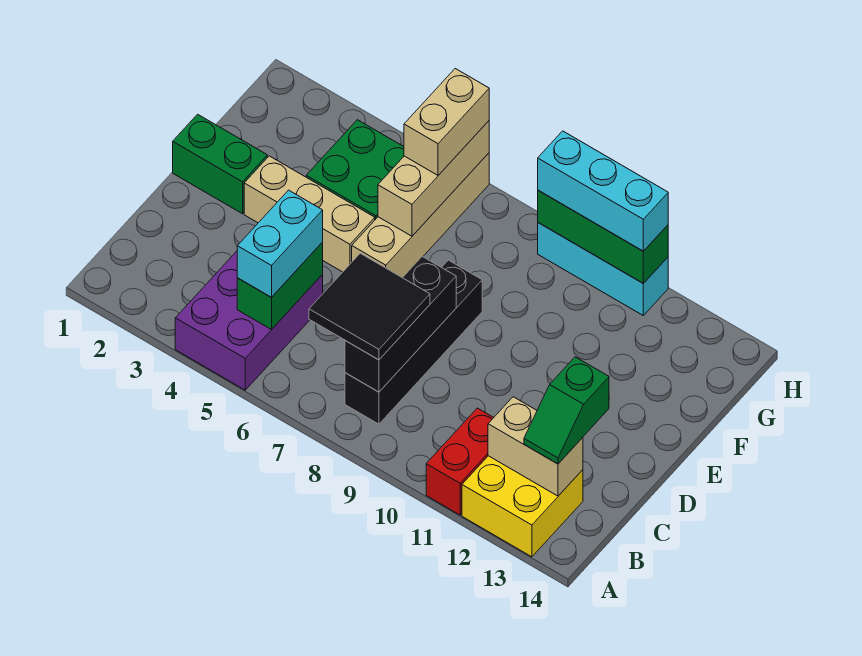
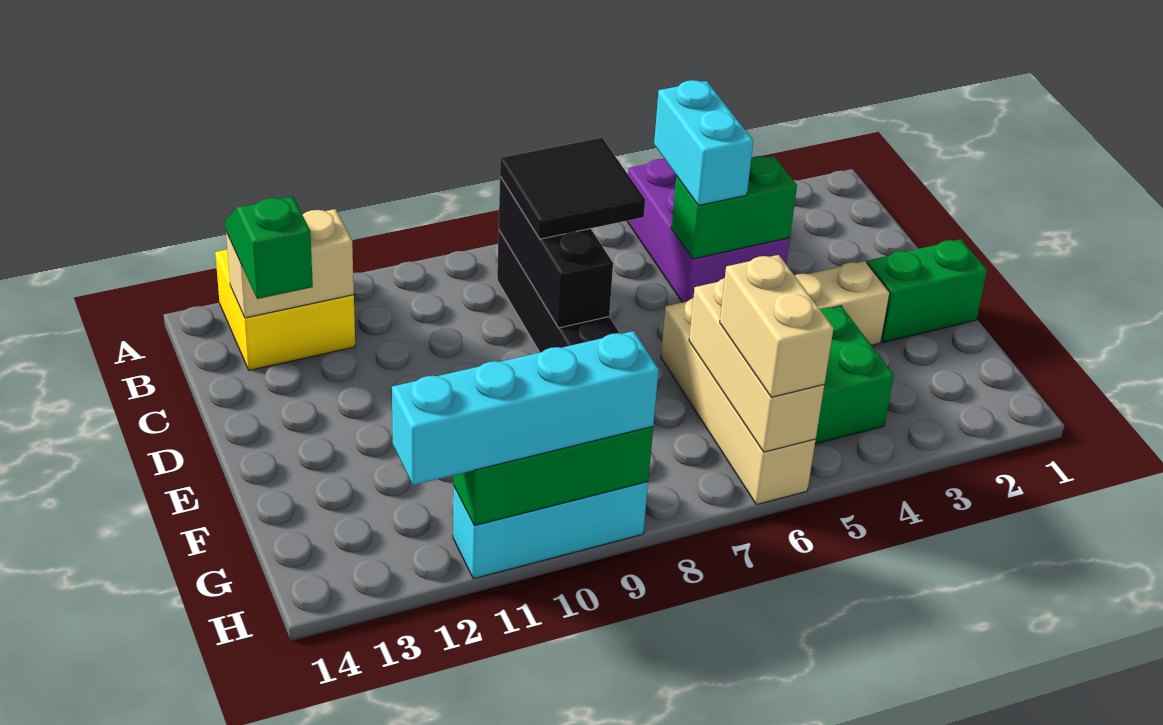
red 1x2 brick [426,408,494,515] -> none
green 1x2 brick [237,242,323,329] -> green 1x2 brick turned to [671,156,797,259]
cyan 1x3 brick [538,131,668,251] -> cyan 1x4 brick [392,331,659,485]

